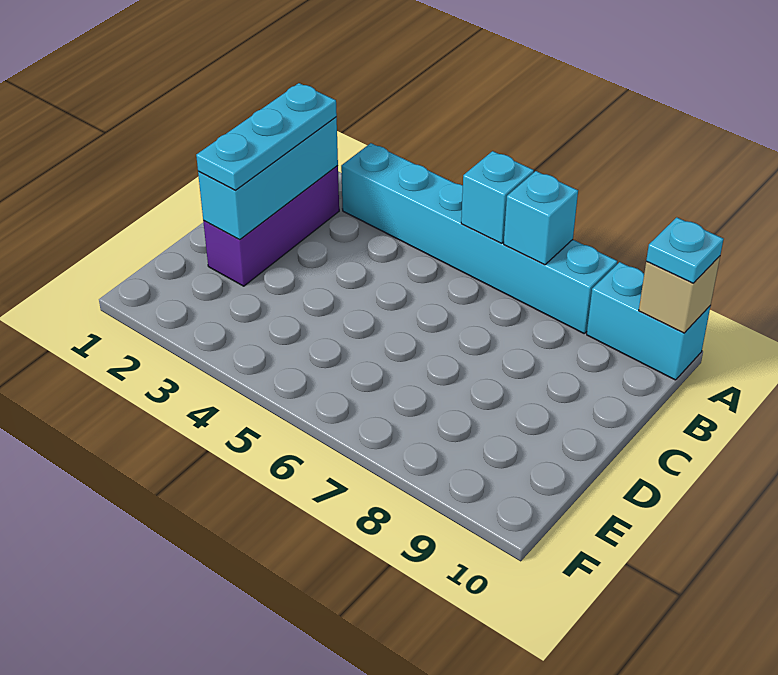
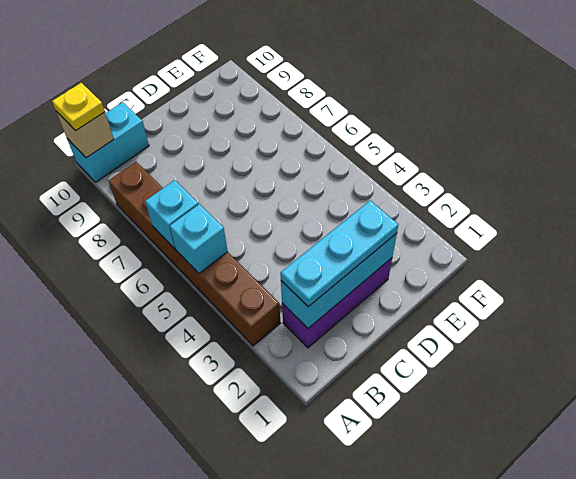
cyan 1x6 brick [341,143,617,333] -> brown 1x6 brick [109,162,280,346]
cyan 1x1 brick [504,171,578,265] -> cyan 1x1 brick moved to [170,204,228,273]
cyan 1x2 brick [587,262,710,380] -> cyan 1x2 brick turned to [67,102,149,182]
cyan 1x1 plate [646,217,724,283] -> yellow 1x1 plate [52,83,105,131]

